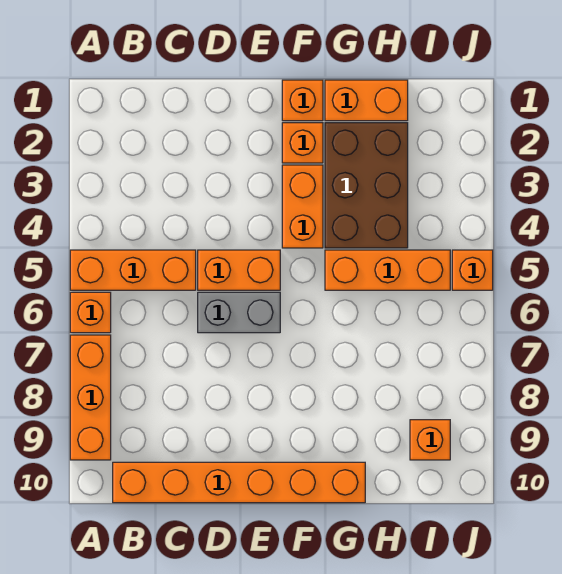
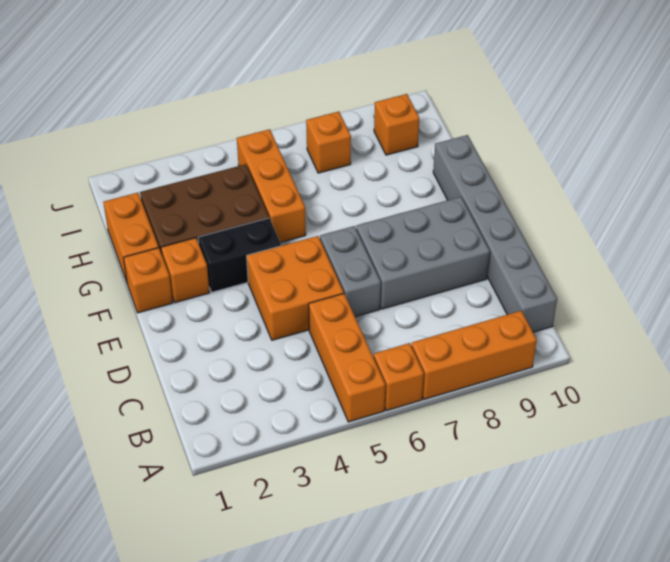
orange 1x6 brick [113,462,365,503] -> grey 1x6 brick [433,135,557,332]
orange 1x2 brick [198,250,280,290] -> orange 2x2 brick [247,236,344,340]
none -> grey 2x3 brick [356,197,490,309]
orange 1x2 brick [282,165,323,248] -> black 1x2 brick [198,218,281,292]
orange 1x1 brick [452,250,493,290] -> orange 1x1 brick moved to [306,112,351,173]

